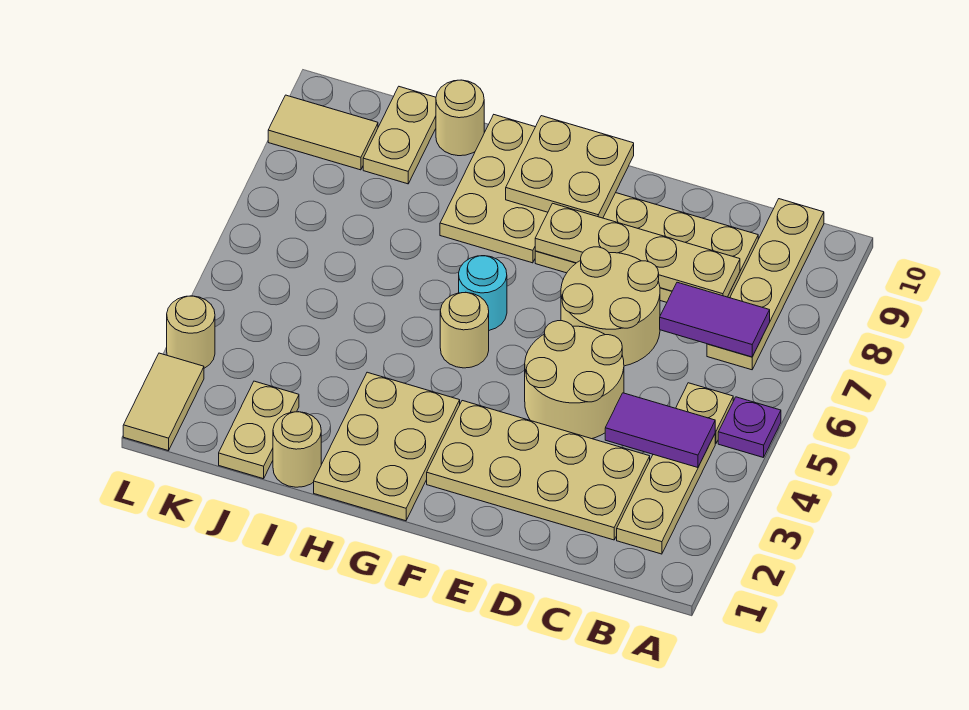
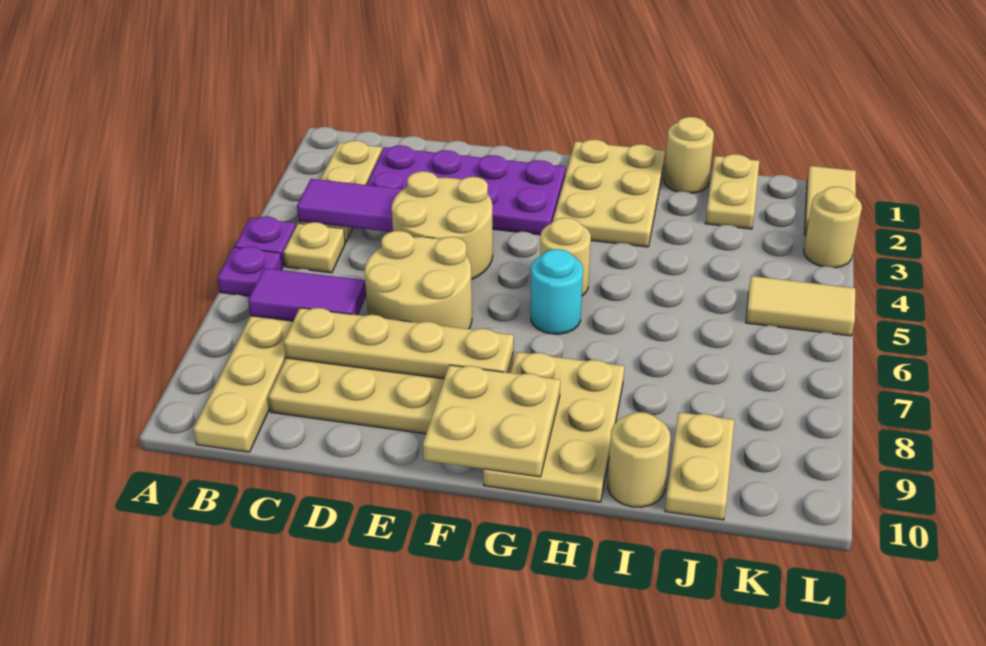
none -> purple 1x1 plate [218,247,282,296]
tan 2x4 plate [427,401,650,540] -> purple 2x4 plate [367,145,566,235]
tan 1x2 tile [268,95,378,170] -> tan 1x2 tile moved to [746,276,855,336]

